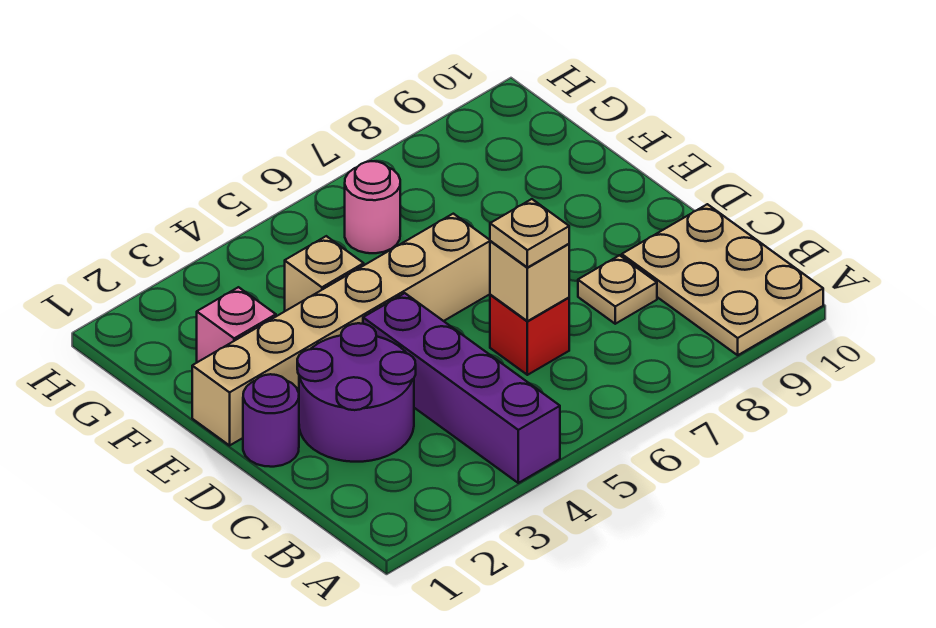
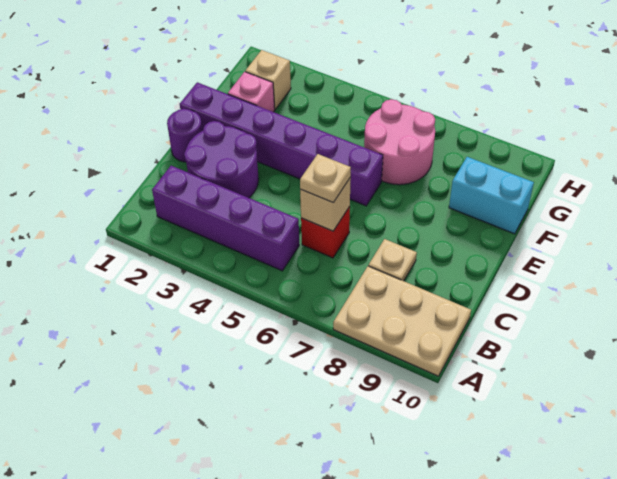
purple 1x4 brick [363,293,560,483] -> purple 1x4 brick turned to [152,166,299,271]
tan 2x3 plate [622,204,823,355] -> tan 2x3 plate turned to [333,266,471,376]
tan 1x6 brick [192,214,490,445] -> purple 1x6 brick [180,82,383,206]
tan 1x1 brick [285,236,364,311] -> tan 1x1 brick moved to [245,50,291,109]
none -> cyan 1x2 brick [449,157,534,234]
pink 1x1 round brick [345,161,400,253] -> pink 2x2 round brick [364,99,435,185]

